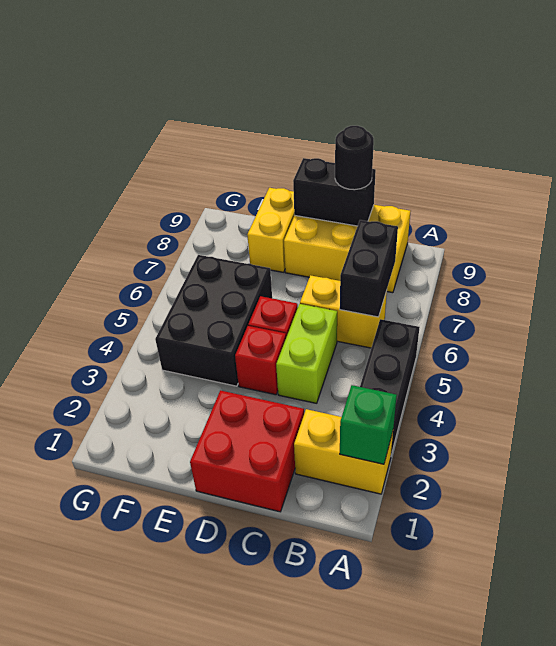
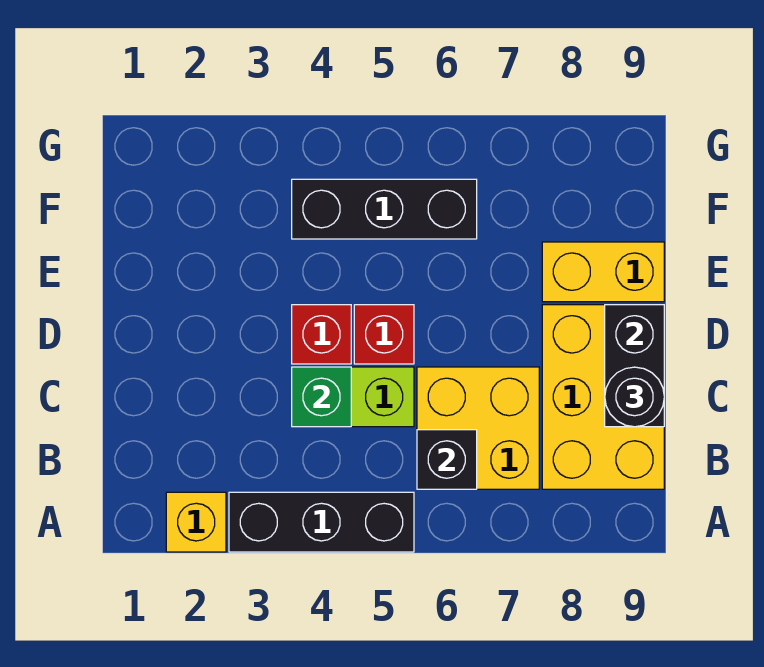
yellow 1x2 brick [294,409,393,494] -> yellow 1x1 brick [166,492,226,552]
green 1x1 brick [340,385,397,464] -> green 1x1 brick moved to [292,367,351,427]
yellow 1x2 brick [300,275,387,348] -> yellow 2x2 brick [417,367,539,489]
black 1x2 brick [340,220,398,317] -> black 1x1 brick [417,430,477,489]
red 2x2 brick [190,391,304,512] -> none
black 2x3 brick [155,255,272,386] -> black 1x3 brick [292,179,477,239]

